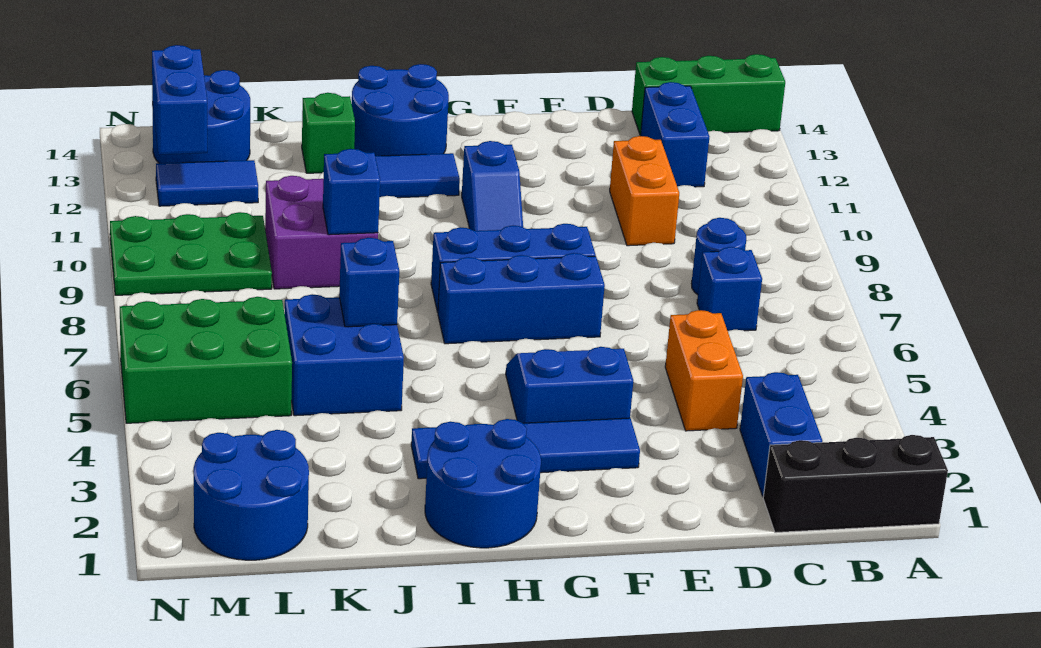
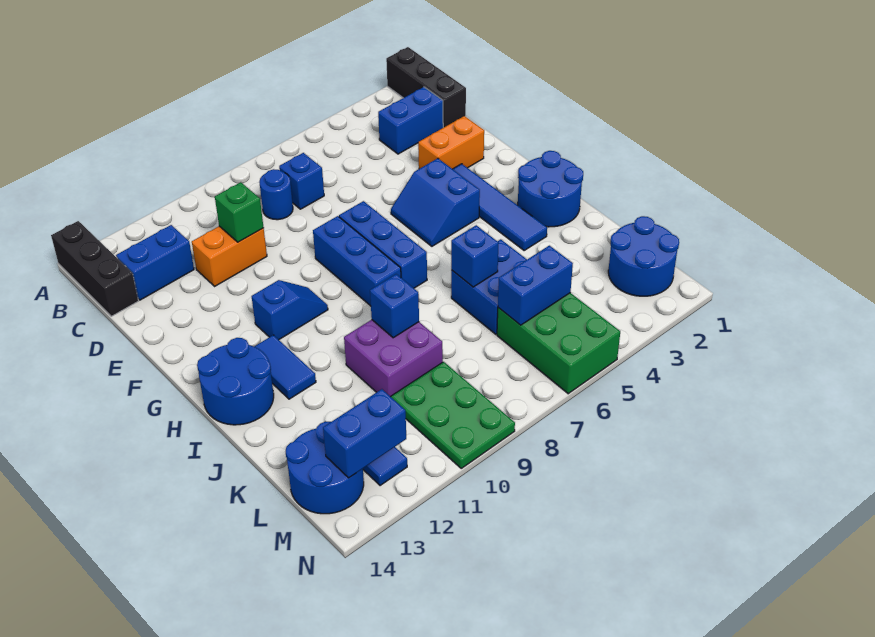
green 1x3 brick [632,54,785,135] -> black 1x3 brick [51,221,138,316]
orange 1x2 brick [665,310,743,431] -> orange 1x2 brick moved to [418,116,484,169]
green 1x1 brick [302,93,355,173] -> green 1x1 brick moved to [215,182,264,242]
none -> blue 1x2 brick [498,246,573,325]

